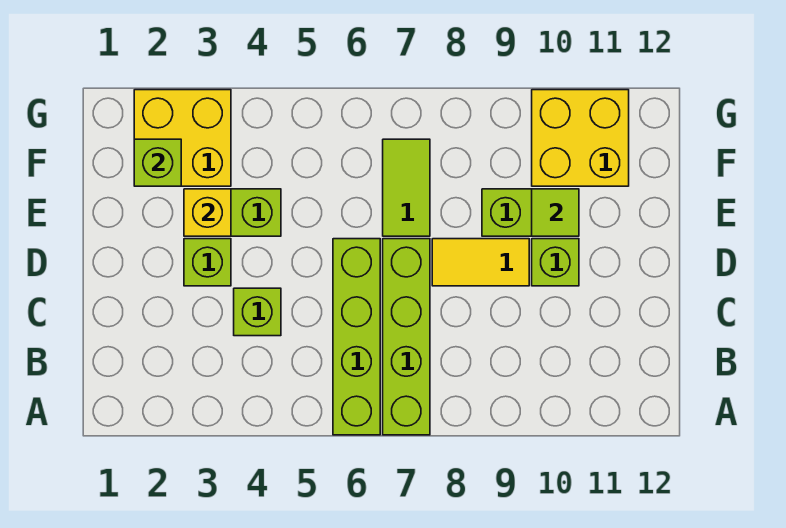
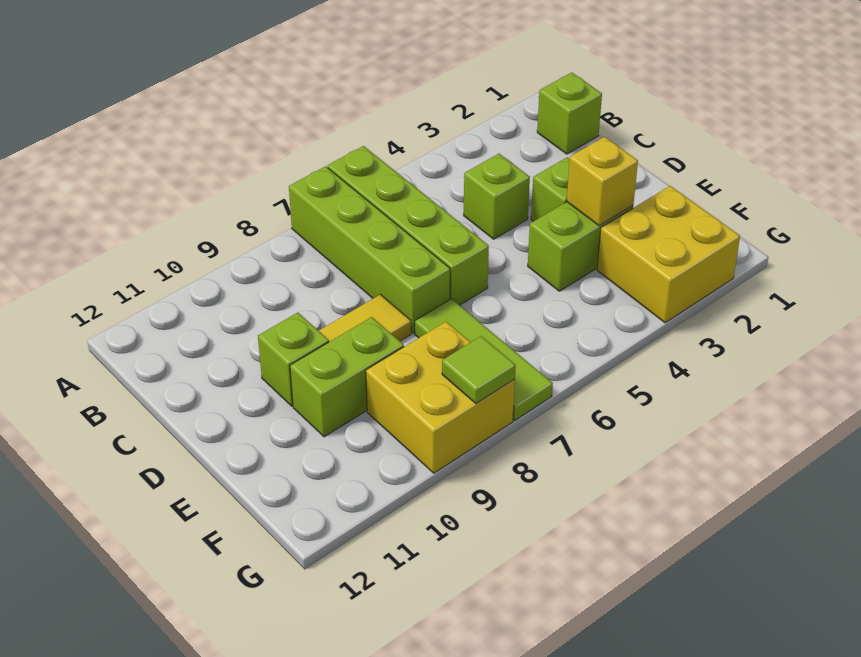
lime 1x2 tile [383,139,430,236] -> lime 1x3 tile [415,299,553,420]
lime 1x1 tile [532,189,579,236] -> lime 1x1 tile moved to [442,336,516,404]
lime 1x1 brick [134,139,181,186] -> lime 1x1 brick moved to [537,73,602,154]
yellow 2x2 brick [532,90,629,186] -> yellow 2x2 brick moved to [366,322,515,473]

